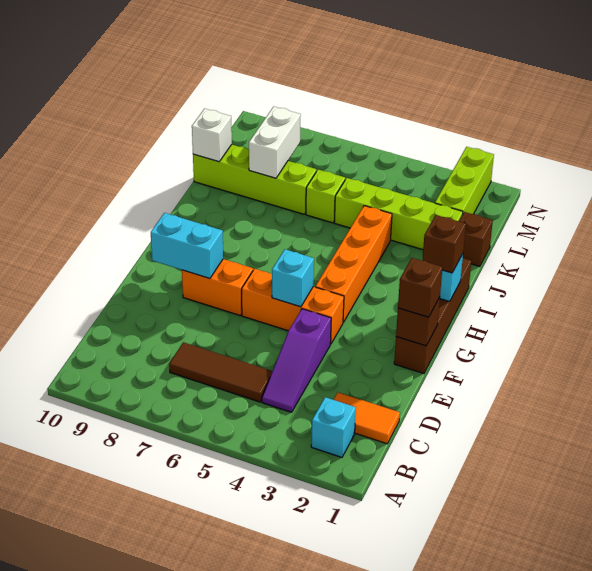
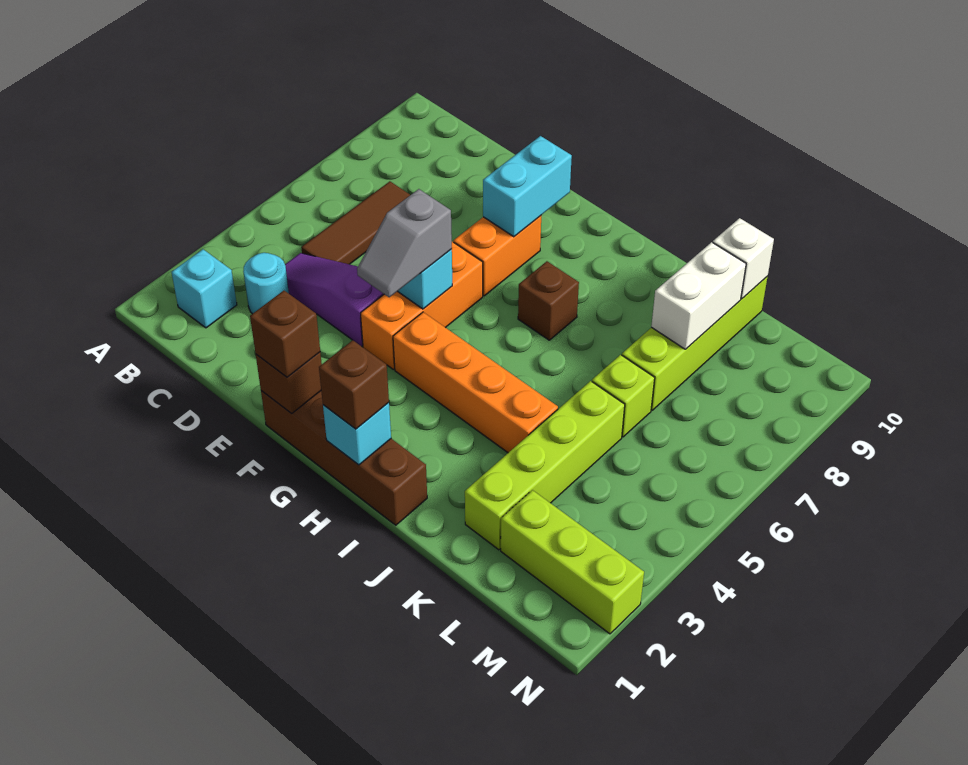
orange 1x2 tile [333,392,400,444] -> none
none -> cyan 1x1 round brick [243,253,289,314]
none -> grey 1x2 slope [357,189,452,297]
brown 1x1 brick [459,212,493,267] -> brown 1x1 brick moved to [518,261,579,340]
white 1x2 brick [249,107,301,178] -> white 1x2 brick turned to [651,242,746,349]

